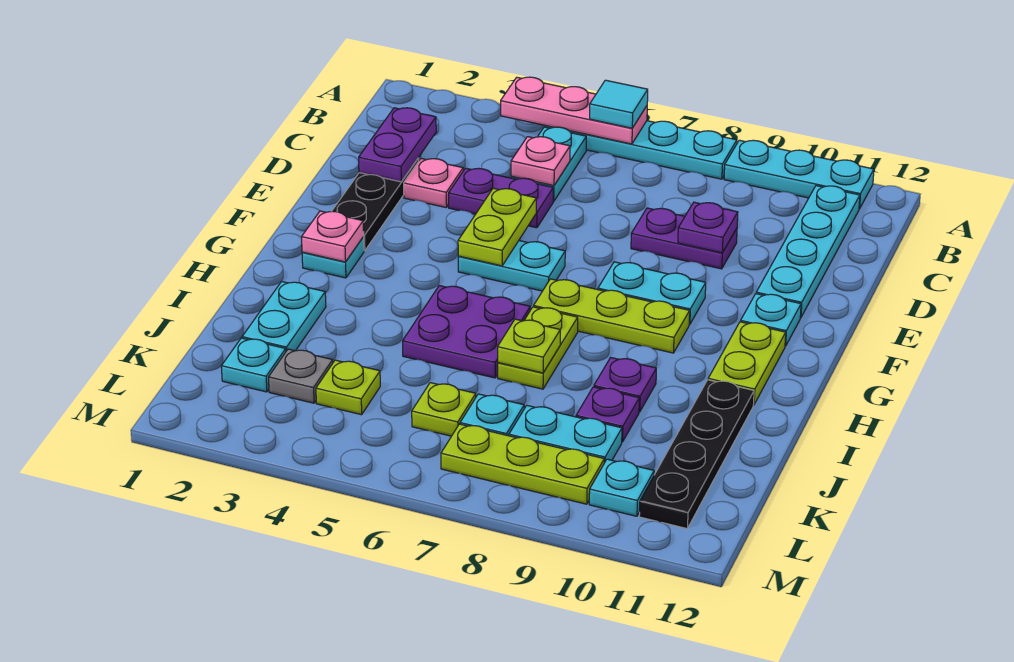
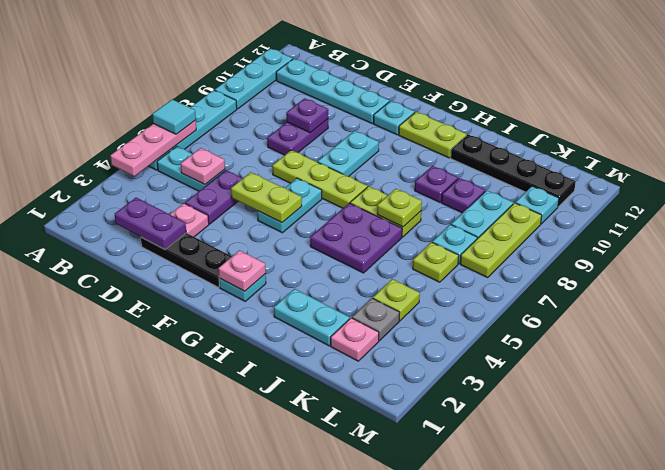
lime 1x3 plate [534,279,690,353] -> lime 1x3 plate turned to [272,150,367,208]
cyan 1x1 plate [221,338,286,392] -> pink 1x1 plate [331,318,379,361]

